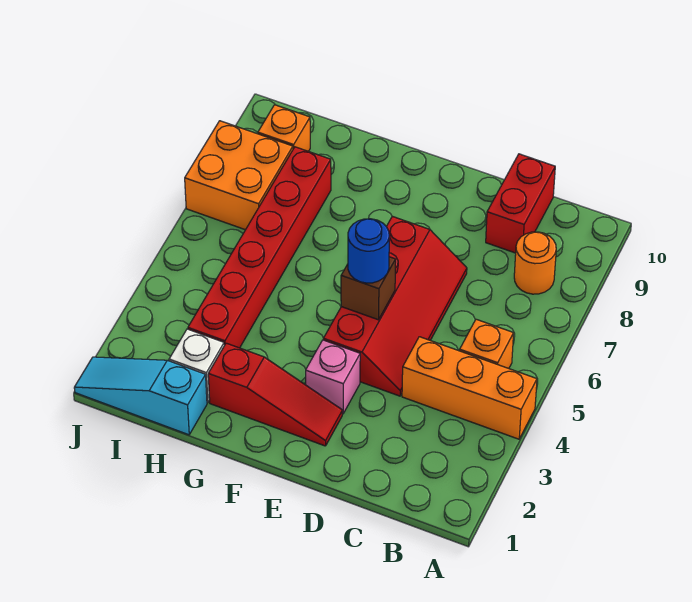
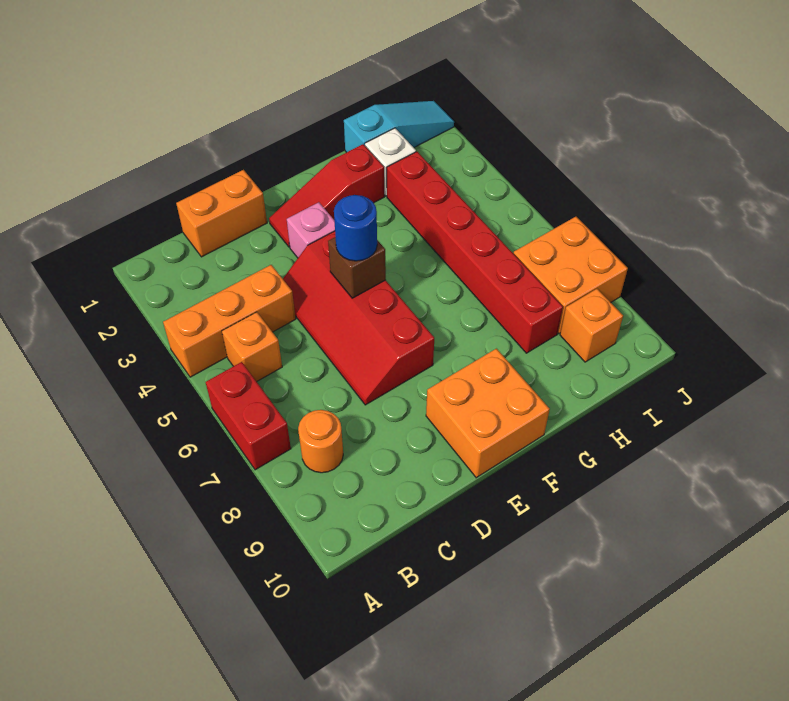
none -> orange 1x2 brick [176,170,267,257]
red 1x2 brick [486,154,555,253] -> red 1x2 brick moved to [206,362,291,470]
none -> orange 2x2 brick [426,349,550,478]

